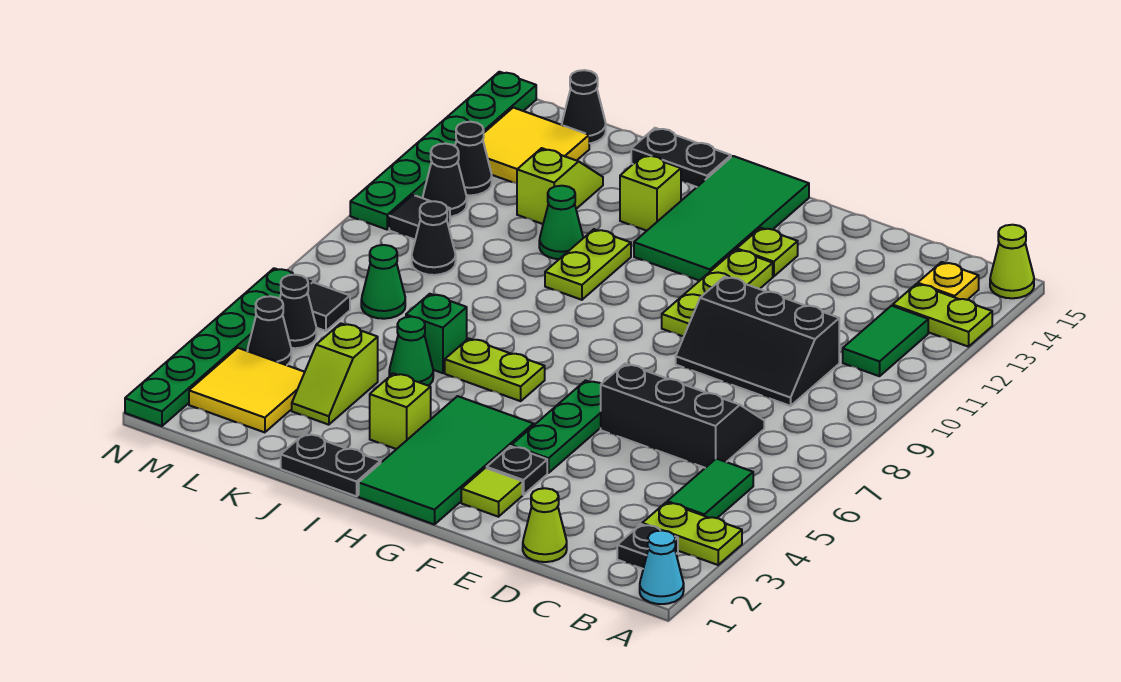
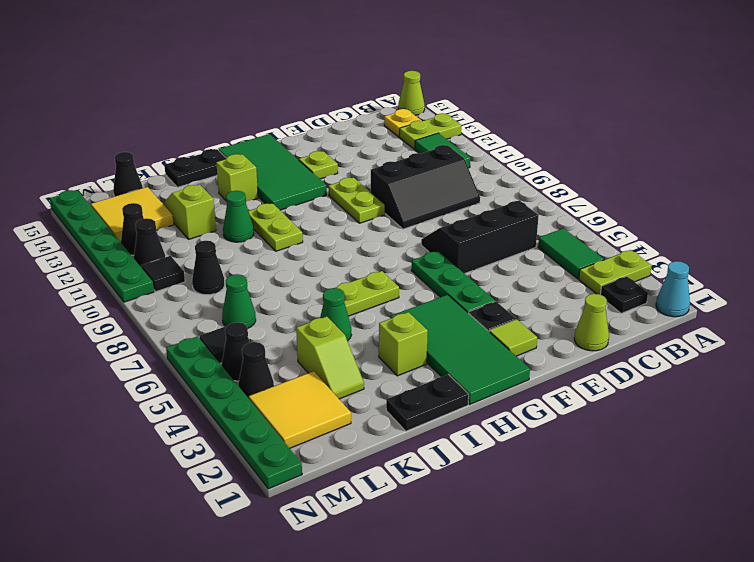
lime 1x3 plate [662,250,773,337] -> lime 1x2 plate [328,178,385,223]
green 1x1 brick [406,294,467,373] -> none

